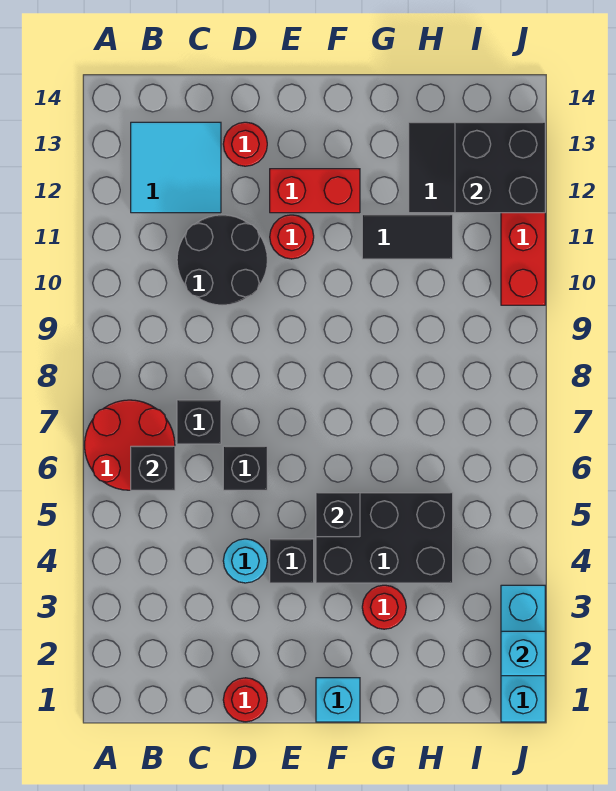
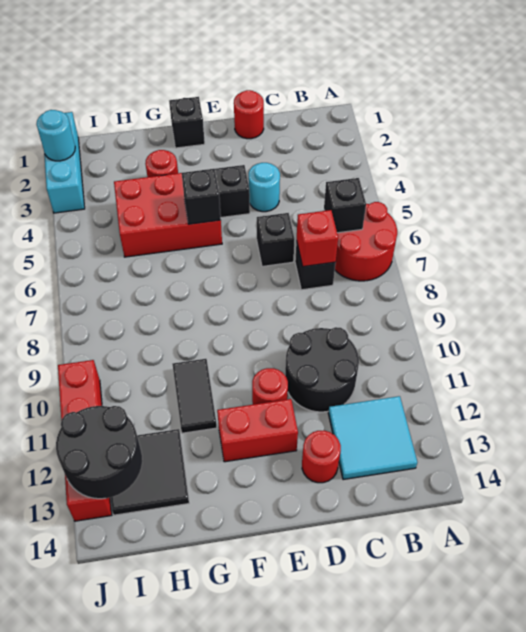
none -> red 1x1 brick [297,210,338,267]
cyan 1x1 brick [316,678,360,722] -> black 1x1 brick [169,97,205,148]
black 2x3 brick [316,493,453,583] -> red 2x3 brick [114,173,222,257]
black 1x2 tile [362,215,453,259] -> black 1x2 tile turned to [172,359,217,433]
black 2x2 brick [455,122,545,213] -> black 2x2 round brick [56,406,142,499]
cyan 1x1 brick [501,631,545,676] -> cyan 1x1 round brick [37,110,75,161]

